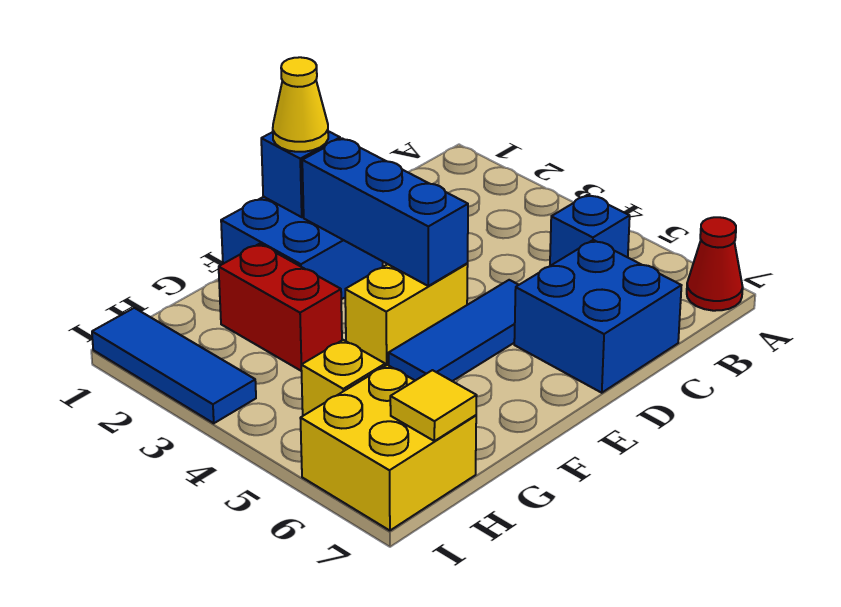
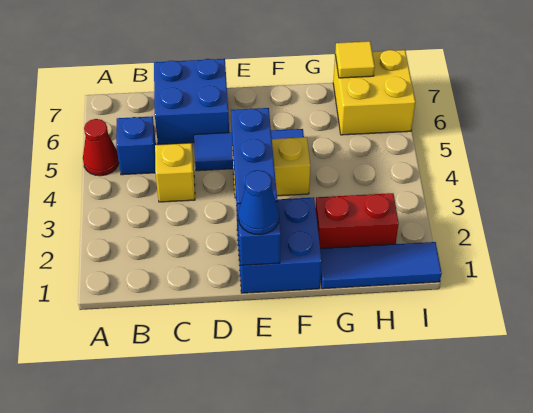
red 1x1 cone [687,217,743,311] -> red 1x1 cone moved to [83,119,119,176]
yellow 1x1 cone [273,57,328,152] -> blue 1x1 cone [238,170,279,235]
red 1x2 brick [219,244,342,371] -> red 1x2 brick turned to [315,193,399,248]
yellow 1x1 brick [301,340,385,416] -> yellow 1x1 brick moved to [155,143,195,202]
blue 1x3 tile [92,308,256,423] -> blue 1x3 tile turned to [320,242,442,289]

